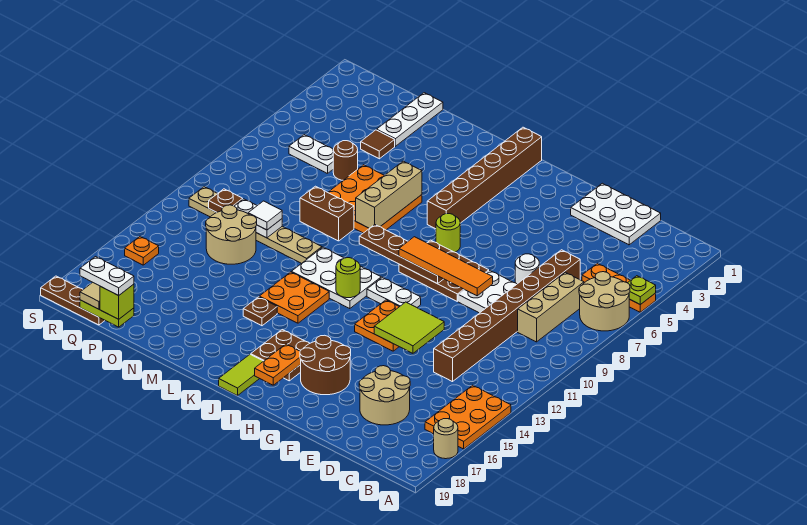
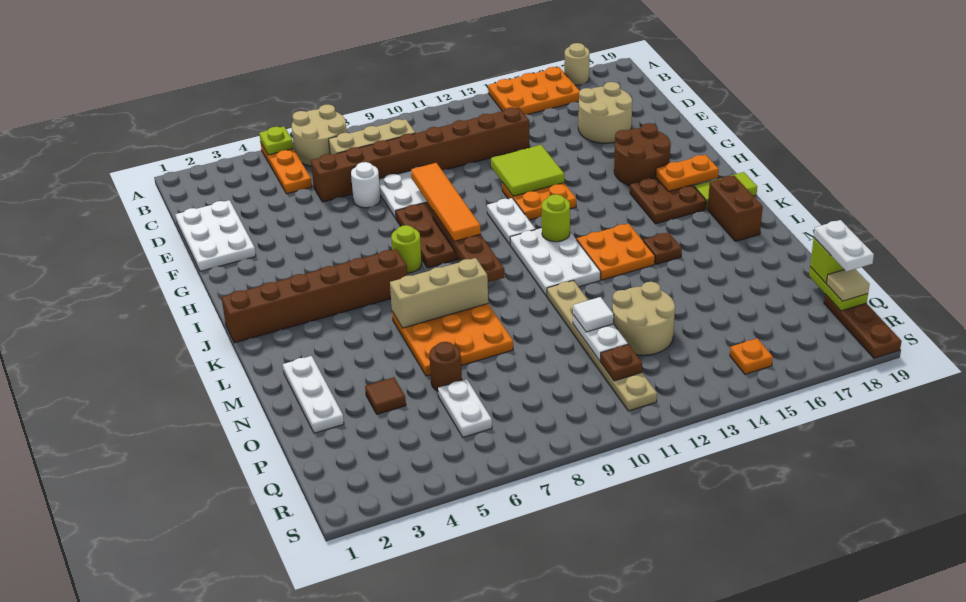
brown 1x2 brick [300,186,354,241] -> brown 1x2 brick moved to [708,176,763,241]
white 1x3 plate [377,93,443,146] -> white 1x3 plate turned to [283,356,344,433]

